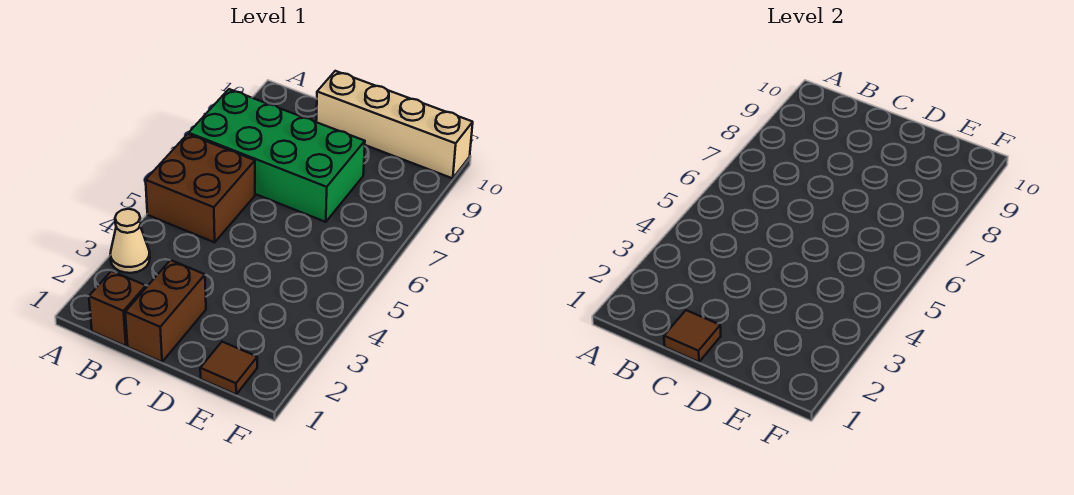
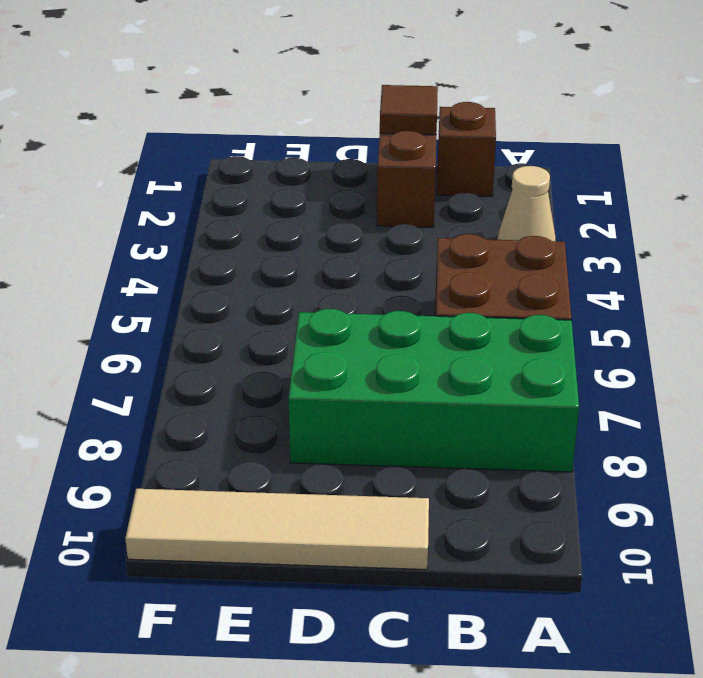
tan 1x4 brick [316,71,473,178] -> tan 1x4 tile [125,489,429,570]
brown 1x1 tile [200,342,257,394] -> none

